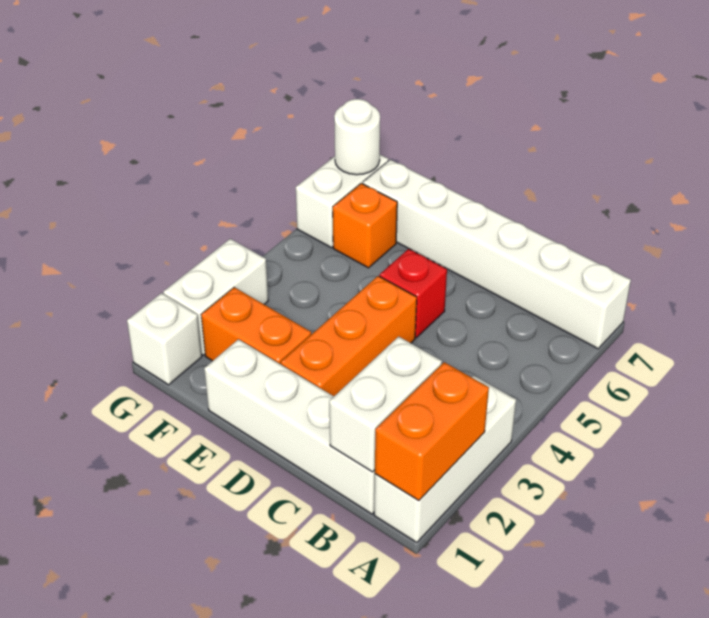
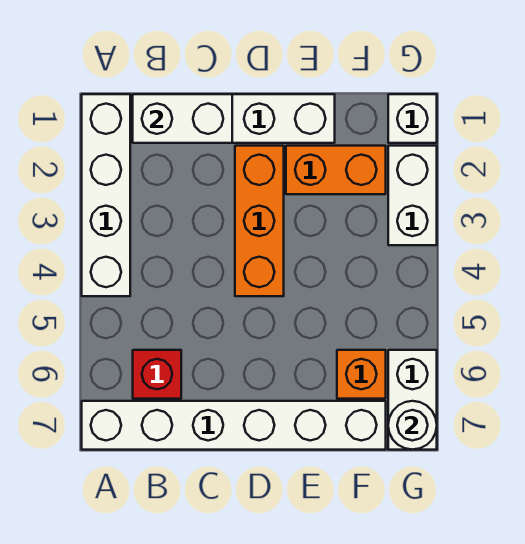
white 1x3 brick [374,376,516,543] -> white 1x4 brick [82,94,130,296]
orange 1x2 brick [375,362,489,501] -> none
white 1x2 brick [329,337,442,472] -> white 1x2 brick turned to [133,94,232,143]
red 1x1 brick [380,249,447,338] -> red 1x1 brick moved to [133,350,181,399]

